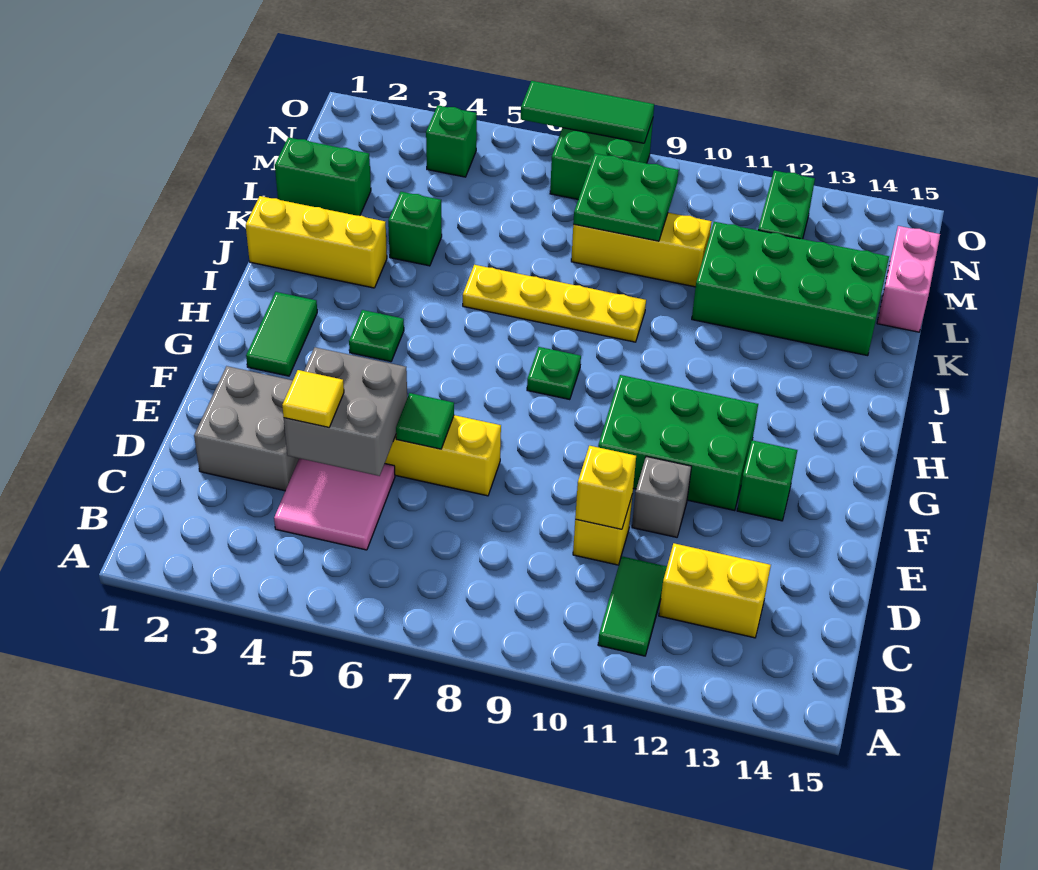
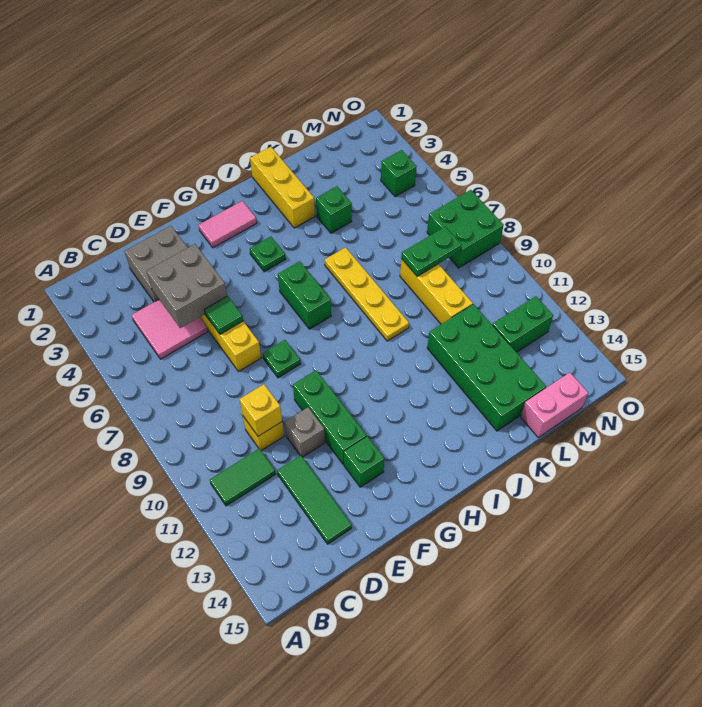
yellow 1x2 brick [659,543,771,638] -> none
yellow 1x1 tile [282,370,344,427] -> none
green 2x3 brick [598,375,758,511] -> green 1x3 brick [293,370,367,464]
green 1x2 tile [246,292,317,376] -> pink 1x2 tile [198,201,257,248]
green 1x1 plate [527,347,581,400] -> green 1x1 plate moved to [263,340,300,378]
green 1x2 brick [275,137,371,216] -> green 1x2 brick moved to [278,261,331,329]
green 2x2 plate [573,154,679,241] -> green 1x2 plate [401,227,461,276]
green 1x3 tile [521,81,654,143] -> green 1x3 tile moved to [277,455,352,544]

